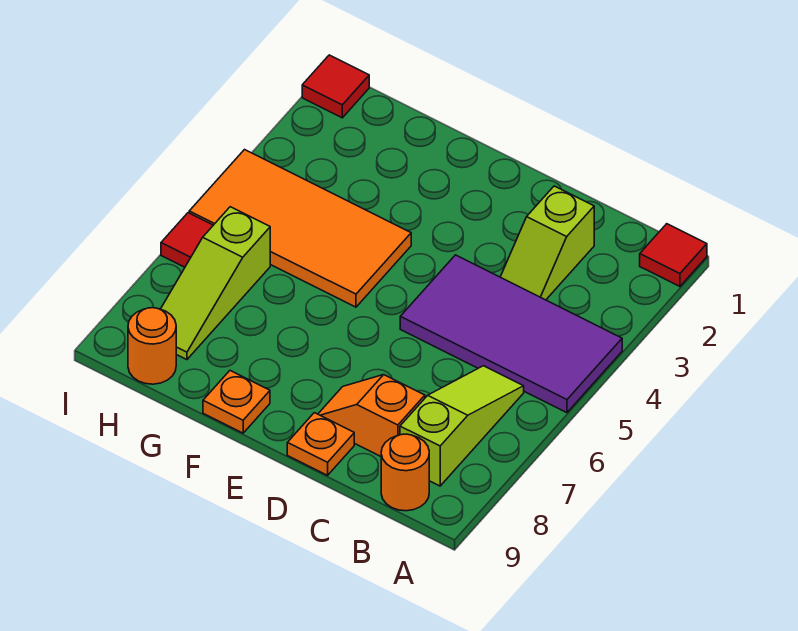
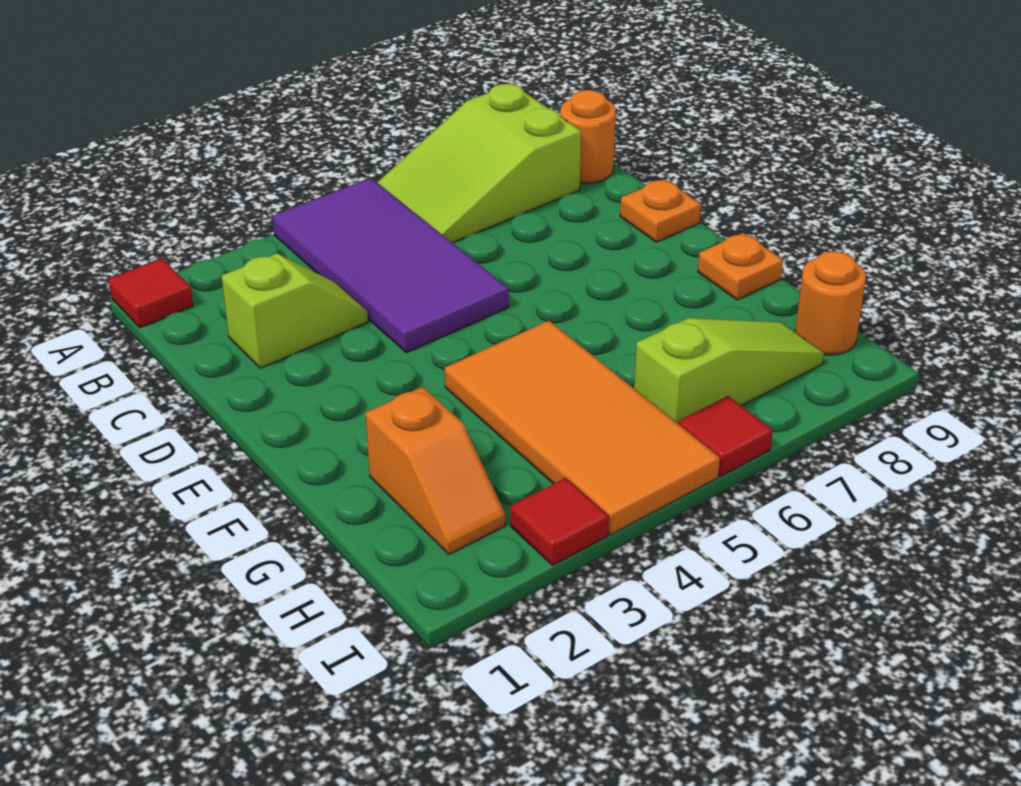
lime 1x3 slope [400,366,524,486] -> lime 2x3 slope [377,84,581,243]
orange 1x2 slope [318,375,425,456] -> orange 1x2 slope moved to [366,387,506,554]
red 1x1 tile [302,55,369,118] -> red 1x1 tile moved to [510,478,609,565]

